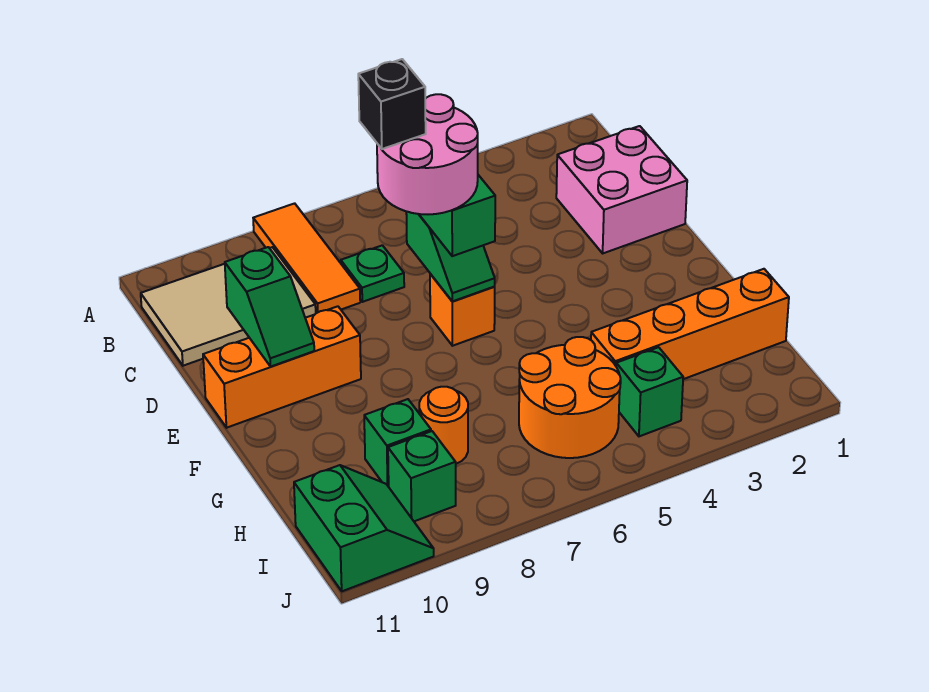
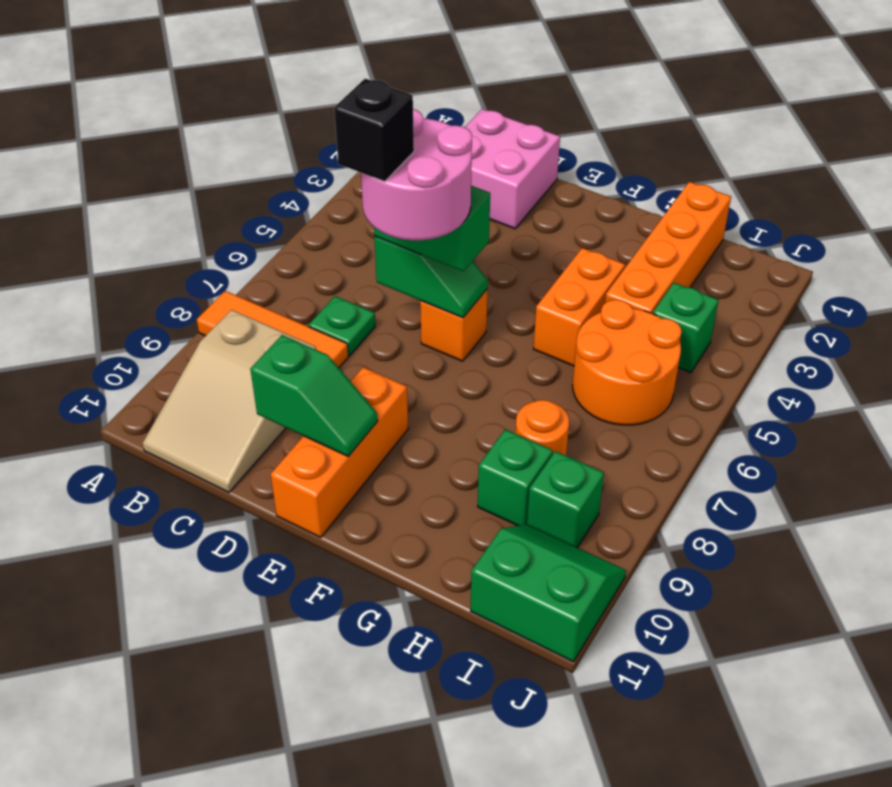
tan 2x3 tile [141,247,316,366] -> tan 2x3 slope [142,310,316,492]
none -> orange 1x2 brick [534,248,625,366]

